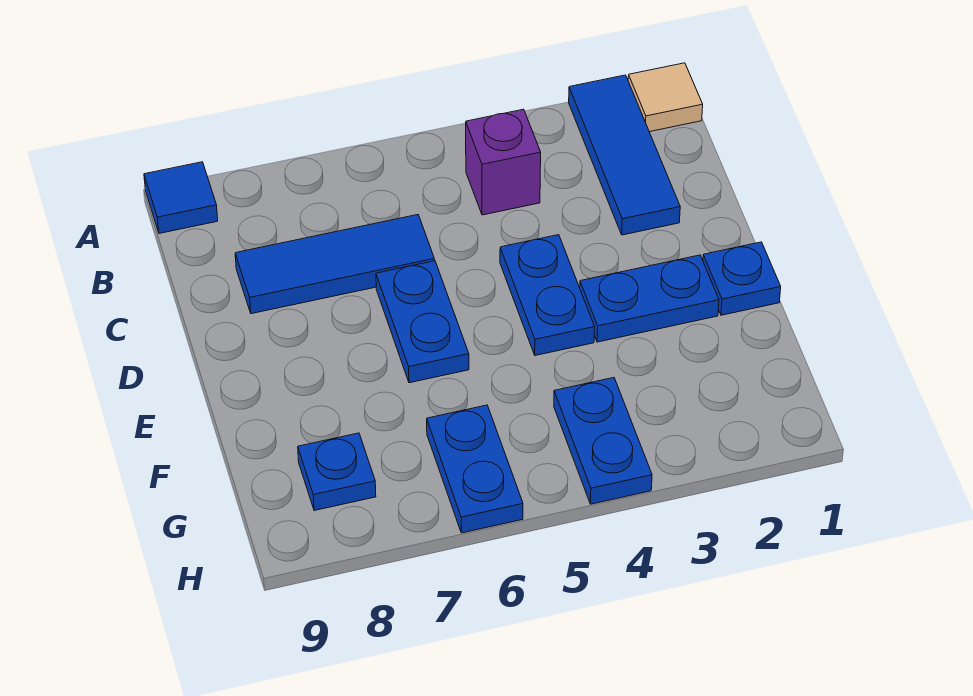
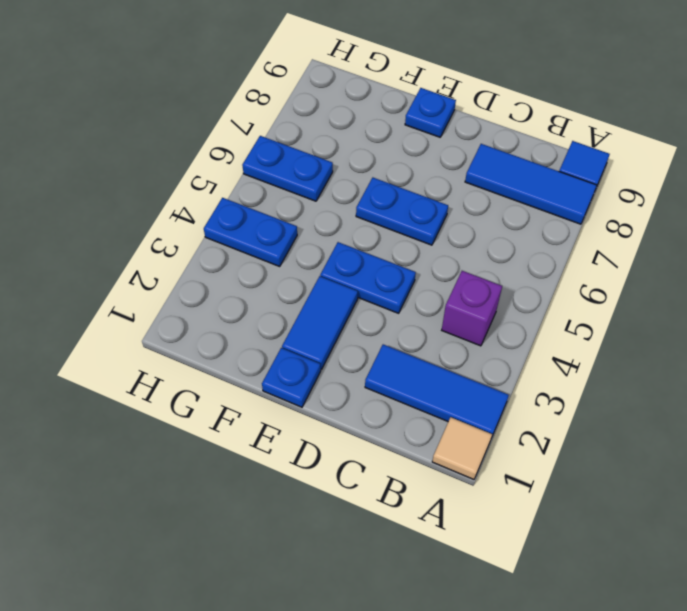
blue 1x3 tile [235,215,434,314] -> blue 1x3 tile turned to [465,144,597,224]
blue 1x2 plate [580,255,719,342] -> blue 1x2 tile [282,276,358,369]
blue 1x1 plate [298,433,376,511] -> blue 1x1 plate moved to [405,88,456,137]

